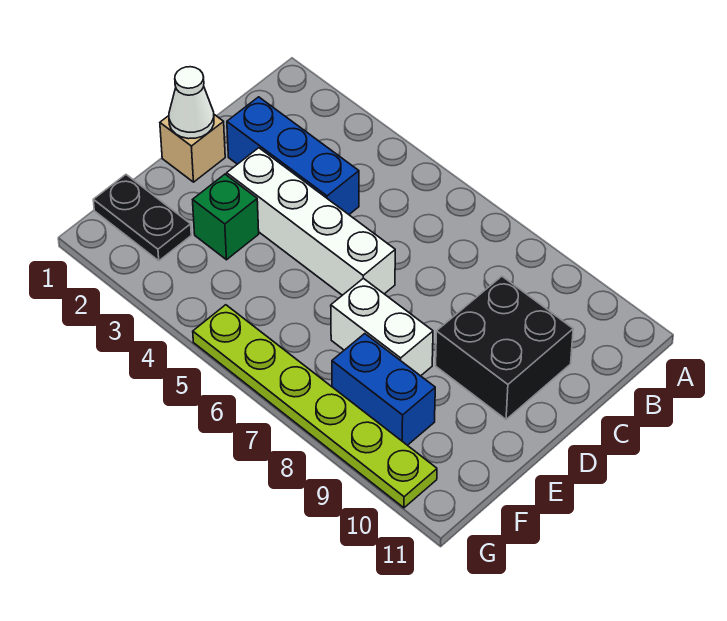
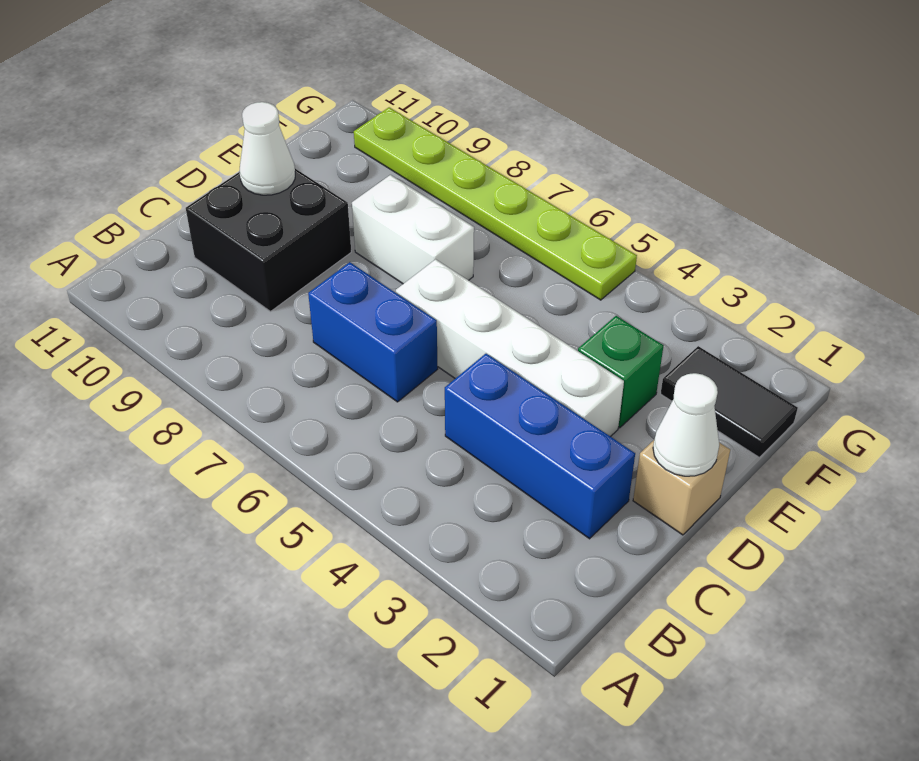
none -> white 1x1 cone [239,102,295,195]
black 1x2 plate [93,175,191,261] -> black 1x2 tile [661,346,798,458]
blue 1x2 brick [332,334,435,445] -> blue 1x2 brick moved to [308,262,438,402]

